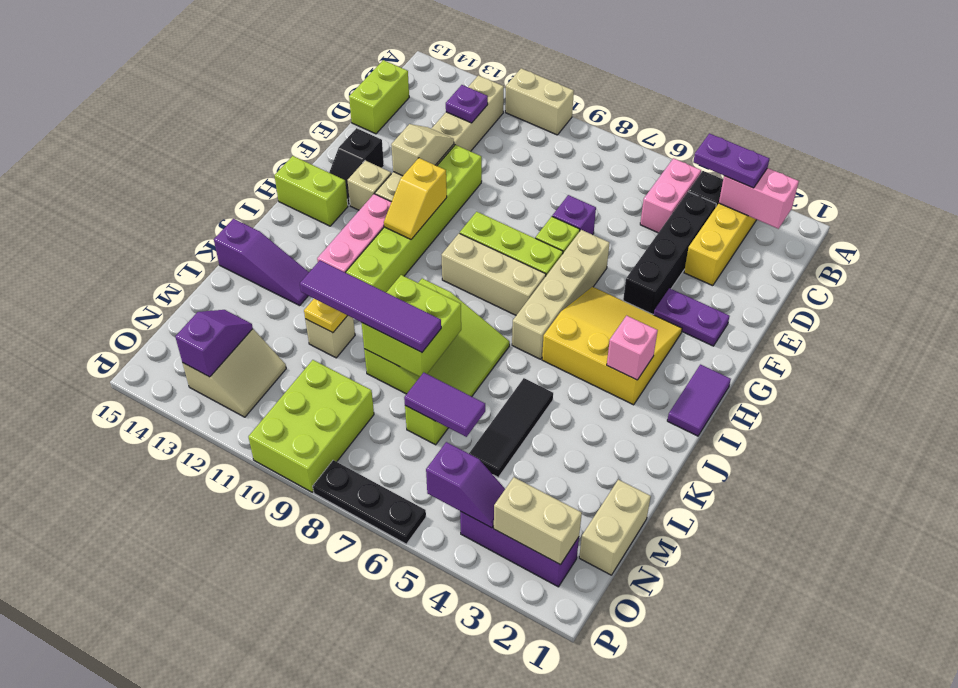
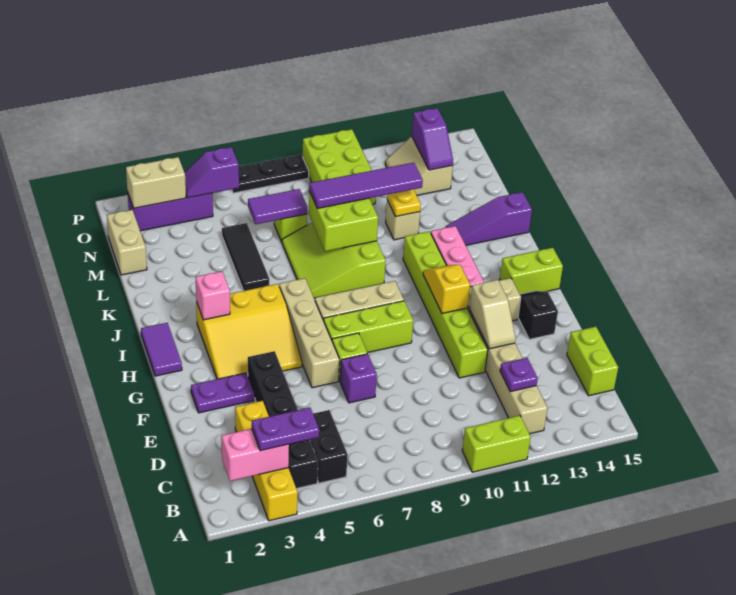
tan 1x2 brick [505,68,574,135] -> lime 1x2 brick [462,415,531,472]
pink 1x2 brick [640,158,701,233] -> black 1x2 brick [310,410,348,483]

